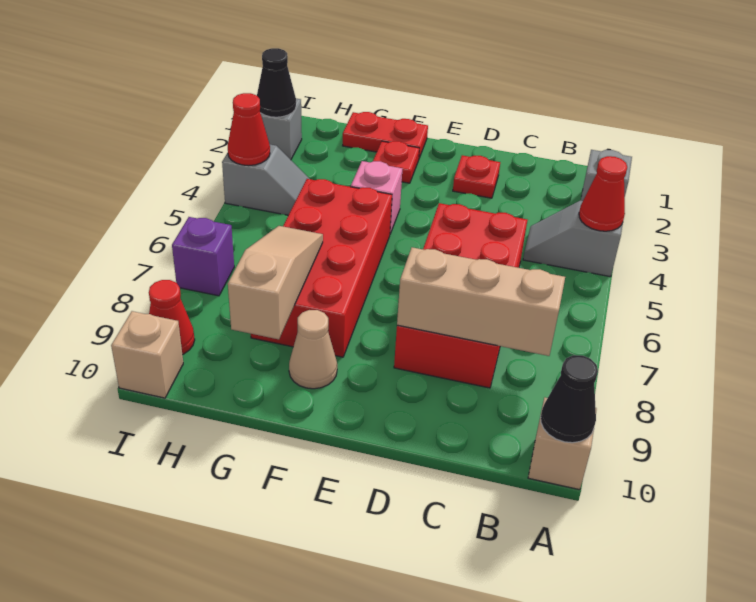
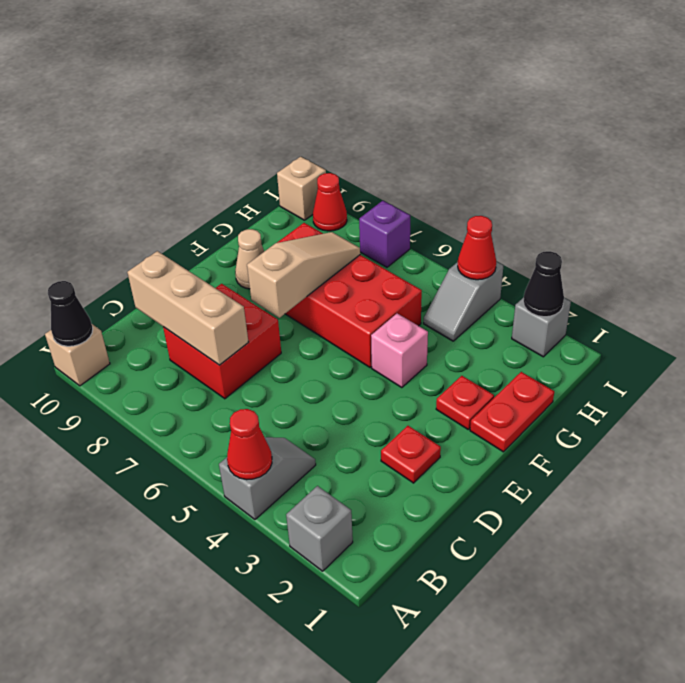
tan 1x3 brick [397,247,565,356] -> tan 1x3 brick turned to [127,251,248,365]
red 2x4 brick [394,203,527,388] -> red 2x2 brick [163,284,281,399]
tan 1x3 slope [228,226,323,339] -> tan 1x3 slope turned to [247,232,360,318]

